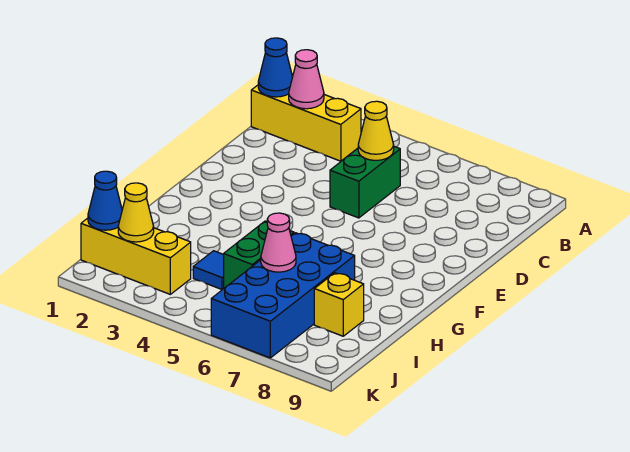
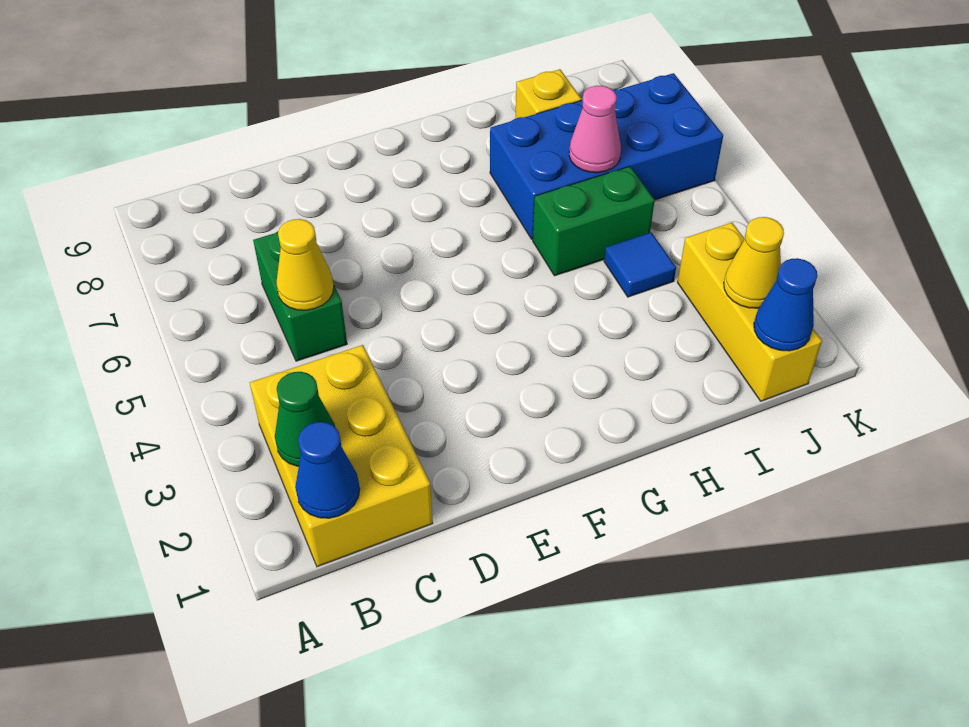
yellow 1x3 brick [251,85,361,161] -> yellow 2x3 brick [250,345,433,567]
pink 1x1 cone [289,50,324,109] -> green 1x1 cone [275,372,335,466]
green 1x2 brick [330,146,400,218] -> green 1x2 brick turned to [253,231,347,361]

